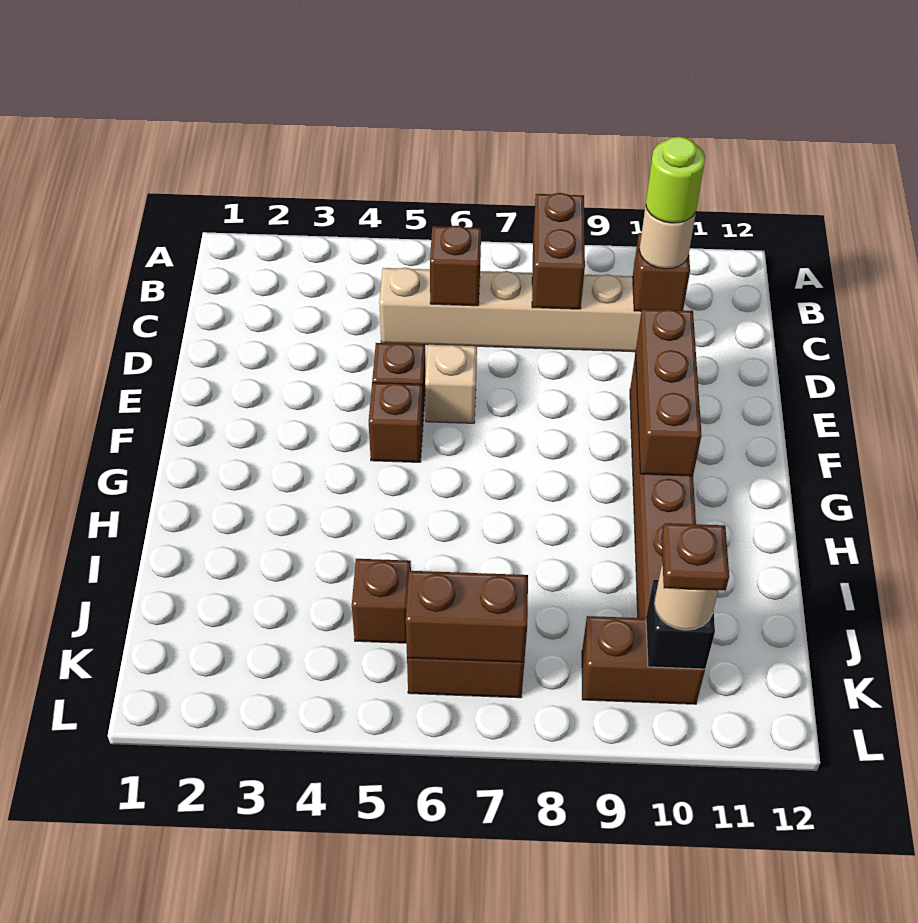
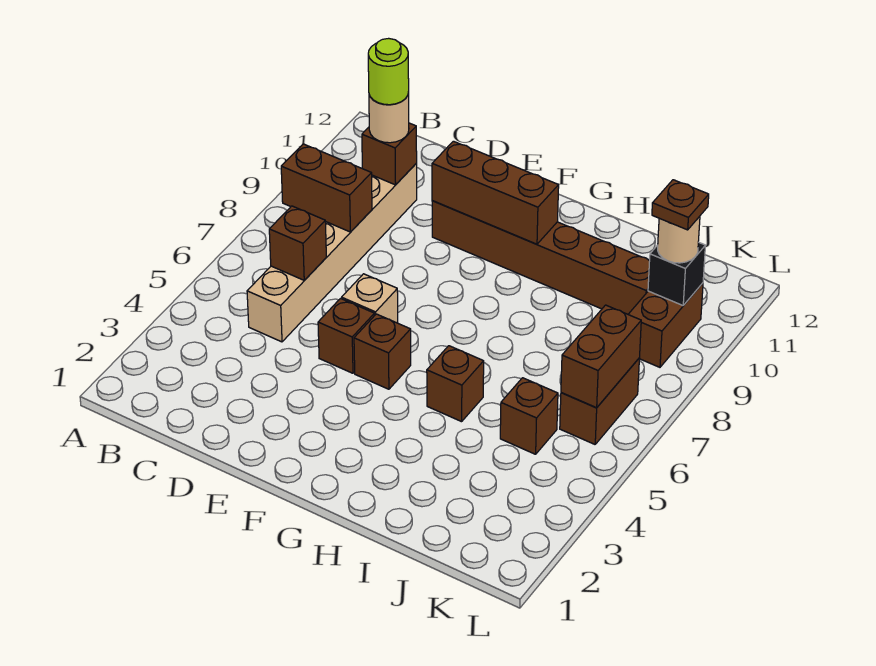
none -> brown 1x1 brick [427,346,484,422]

